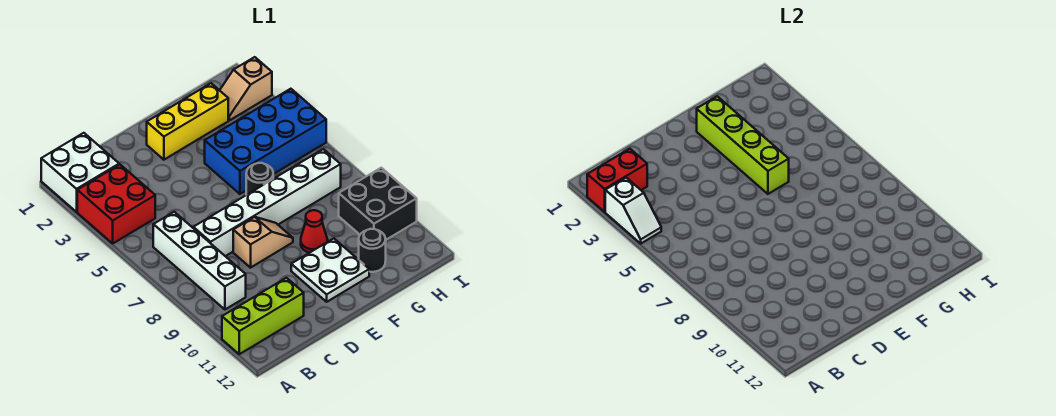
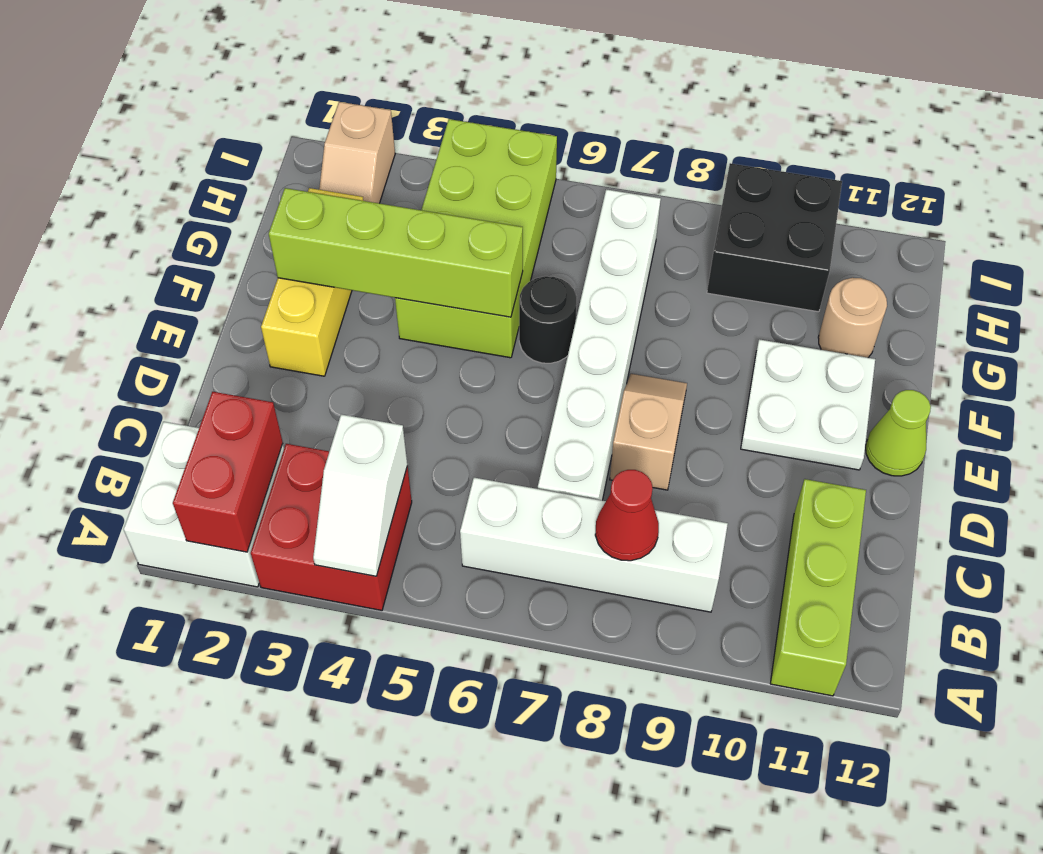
white 1x2 slope [605,178,661,243] -> white 1x2 slope turned to [313,414,407,576]
none -> lime 1x1 cone [866,390,931,476]
blue 2x4 brick [205,89,326,194] -> lime 2x4 brick [395,119,557,358]
red 1x1 cone [301,210,328,253] -> red 1x1 cone moved to [595,470,659,561]
black 1x1 round brick [359,229,386,272] -> tan 1x1 round brick [818,278,887,358]

